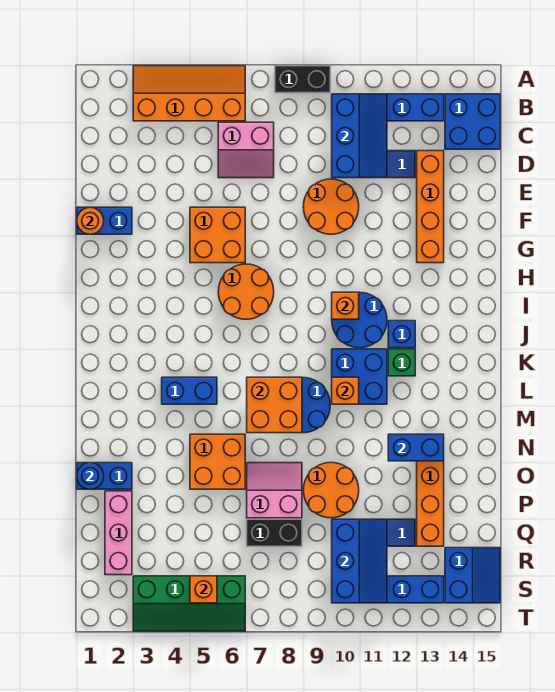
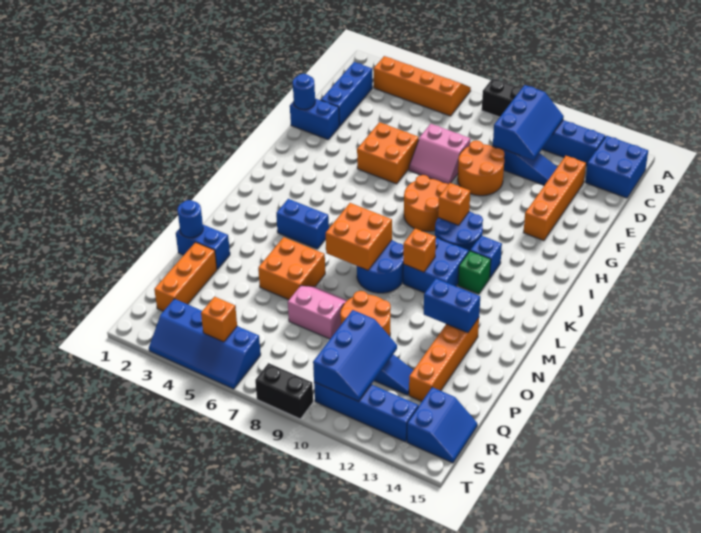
none -> blue 1x3 brick [321,62,372,126]
pink 2x2 slope [218,122,274,178] -> pink 2x2 slope moved to [409,124,470,184]
orange 1x1 round brick [77,207,104,234] -> blue 1x1 round brick [293,74,315,110]
orange 2x2 round brick [218,264,274,319] -> orange 2x2 round brick moved to [404,175,448,231]
pink 1x3 brick [105,491,132,575] -> orange 1x3 brick [154,242,217,311]
black 1x2 brick [247,519,302,546] -> black 1x2 brick moved to [255,363,313,419]
green 2x4 slope [133,576,245,631] -> blue 2x4 slope [149,299,261,389]

